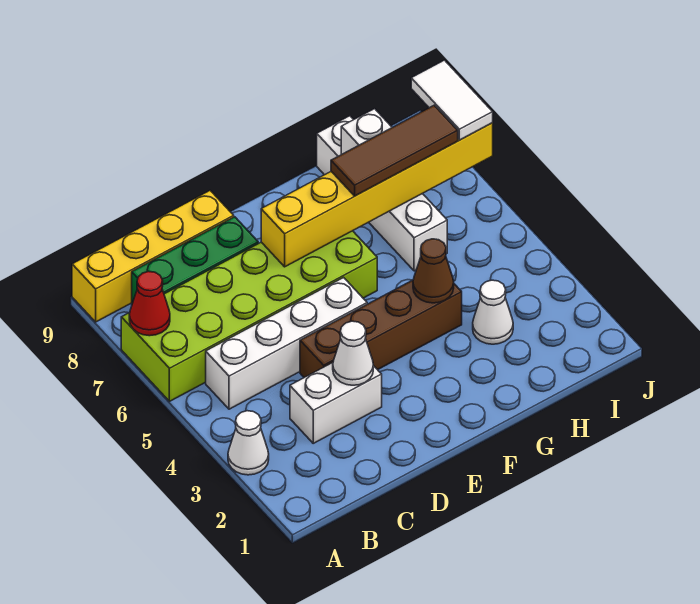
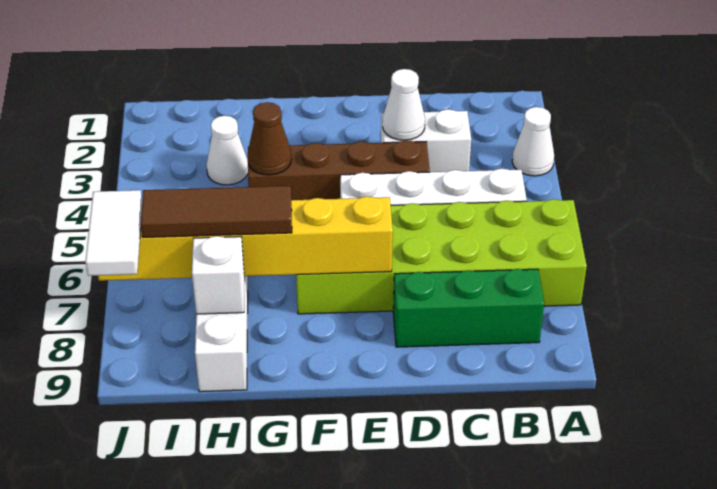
red 1x1 cone [129,271,170,336] -> none
yellow 1x4 brick [72,191,234,322] -> none

